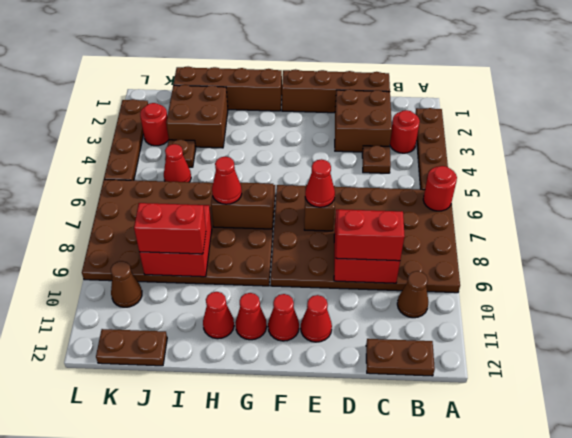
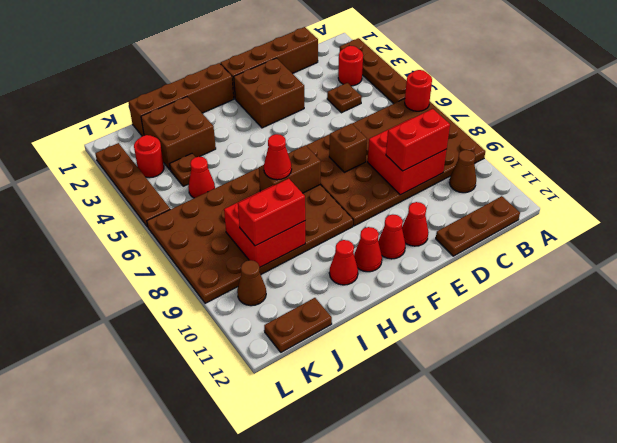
brown 1x2 plate [366,339,435,376] -> brown 1x3 plate [436,196,520,256]
brown 2x2 brick [335,89,392,152] -> brown 2x2 brick moved to [234,58,304,128]
red 1x1 cone [305,159,335,207] -> none

